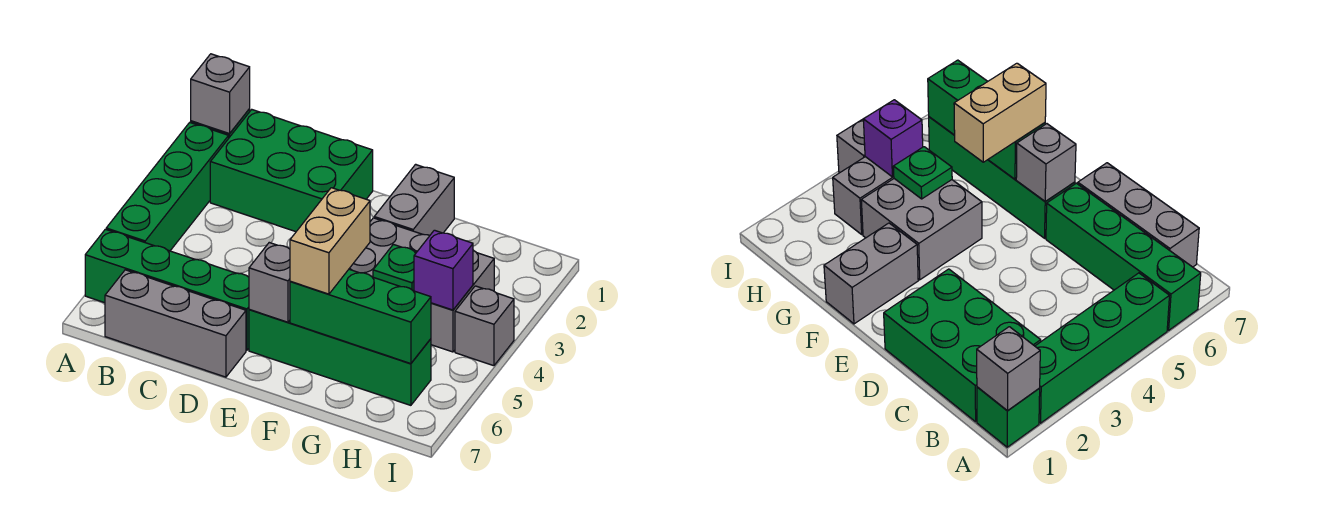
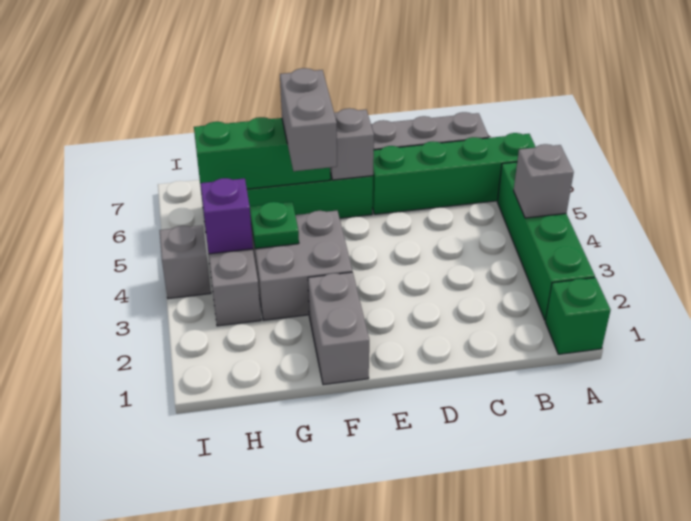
grey 1x1 brick [191,54,250,134] -> grey 1x1 brick moved to [514,144,574,218]
green 2x3 brick [210,110,373,232] -> none
tan 1x2 brick [290,188,370,294] -> grey 1x2 brick [280,68,337,171]

